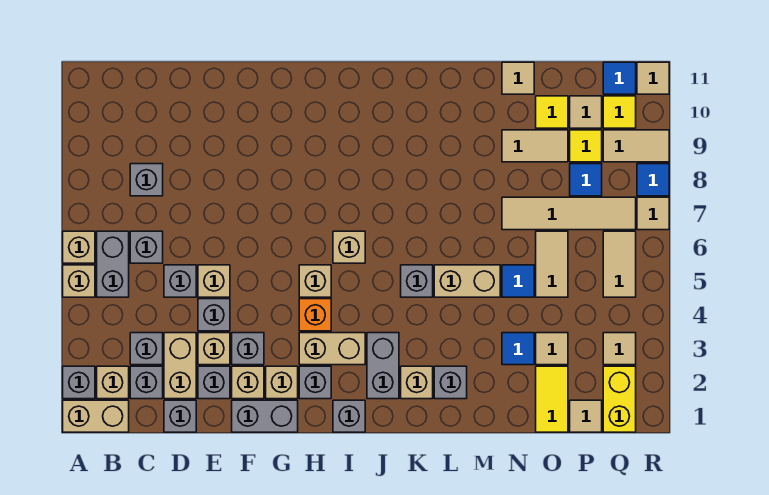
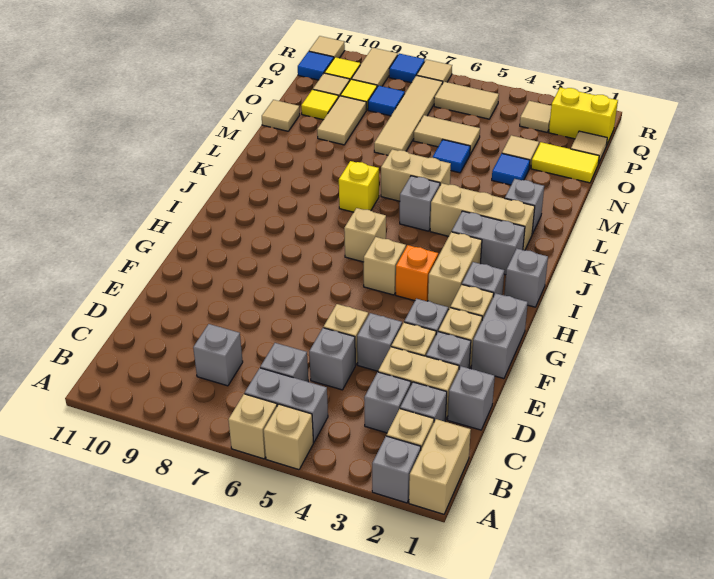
tan 1x1 brick [401,366,433,399] -> tan 1x3 brick [430,183,535,250]
none -> yellow 1x1 brick [339,161,379,212]
tan 1x2 brick [434,265,500,297] -> tan 1x2 brick turned to [381,149,451,201]

